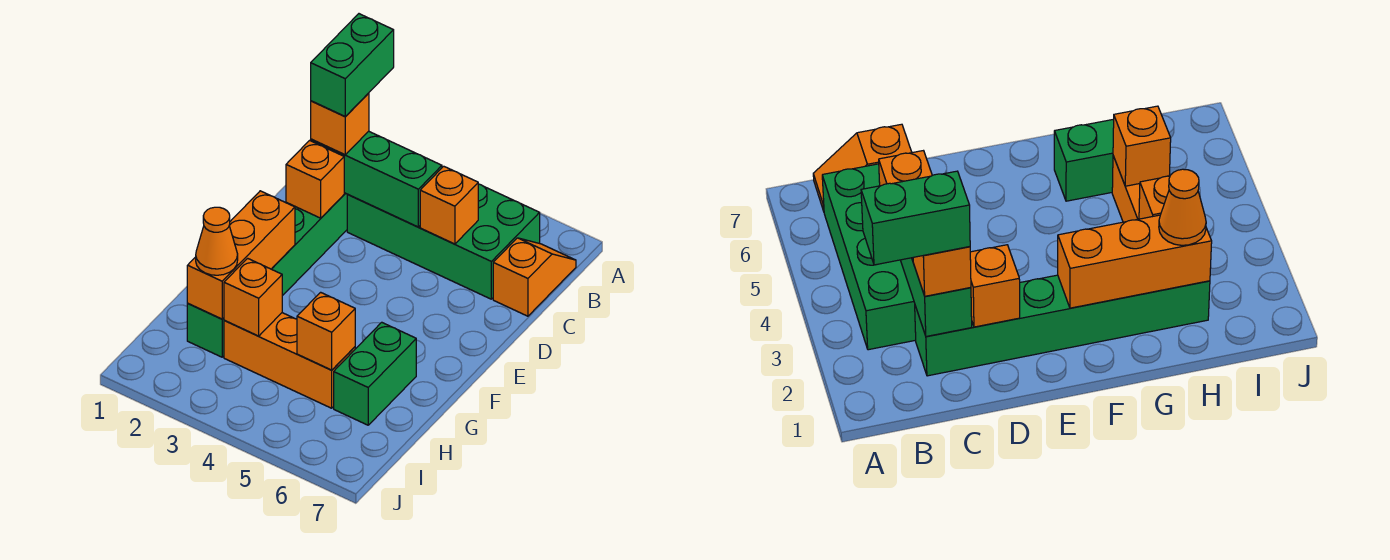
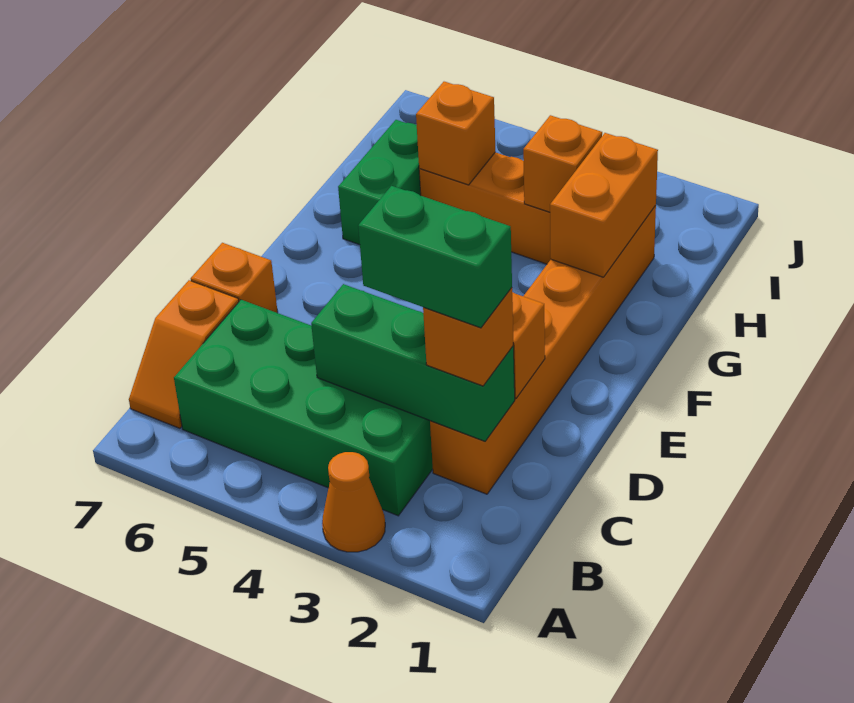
green 1x2 brick [311,14,394,117] -> green 1x2 brick turned to [358,186,512,328]
green 1x6 brick [187,193,347,357] -> orange 1x6 brick [430,205,656,494]
orange 1x1 brick [420,166,478,244] -> orange 1x1 brick moved to [191,243,278,313]
orange 1x3 brick [187,191,295,319] -> orange 1x2 brick [550,133,658,277]
orange 1x1 cone [196,207,238,275] -> orange 1x1 cone moved to [322,452,385,552]

